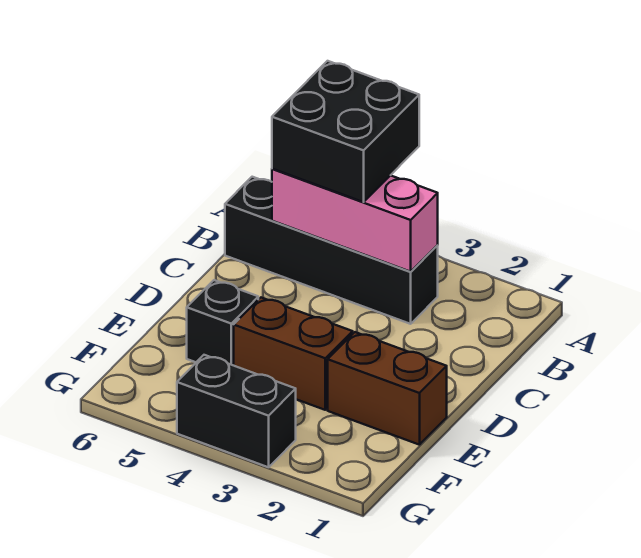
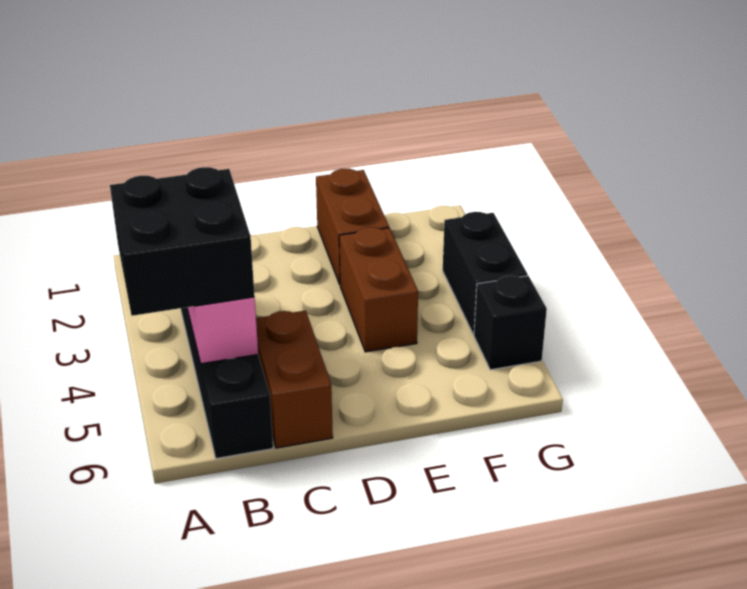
none -> brown 1x2 brick [256,311,333,448]
black 1x1 brick [187,280,258,365] -> black 1x1 brick moved to [474,276,547,370]

